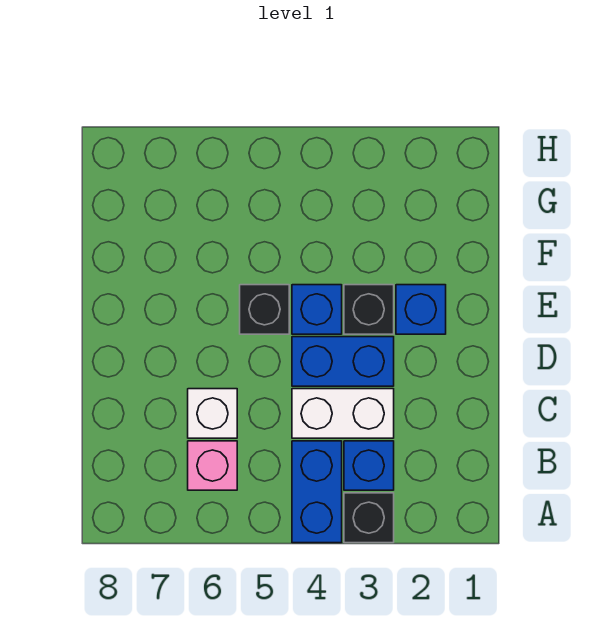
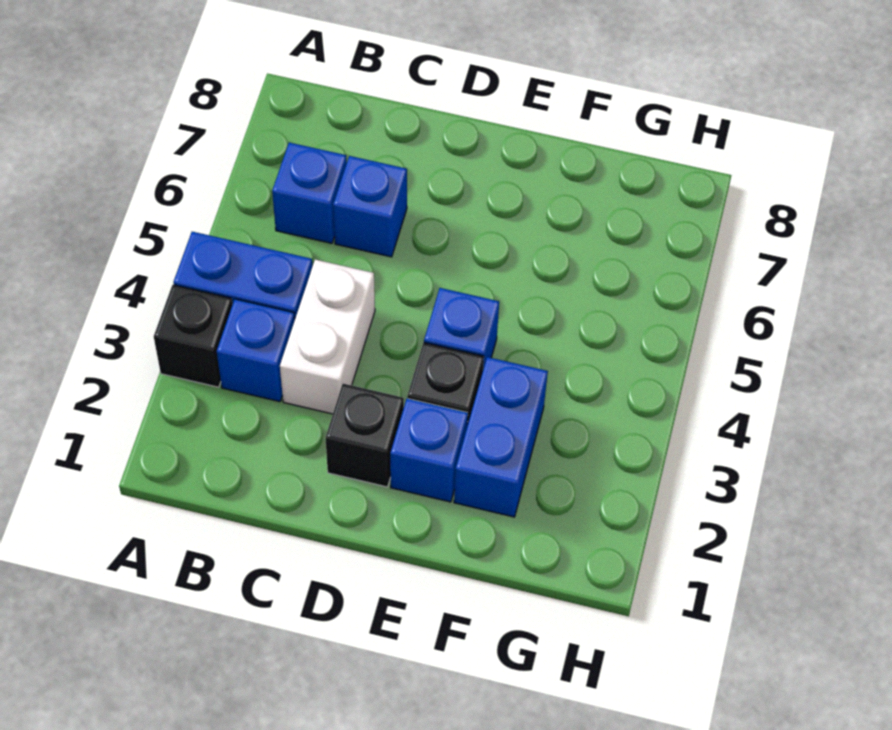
pink 1x1 brick [188,441,237,490] -> blue 1x1 brick [272,143,347,243]
white 1x1 brick [188,389,237,438] -> blue 1x1 brick [333,156,407,257]
blue 1x2 brick [292,337,394,386] -> blue 1x2 brick moved to [454,357,548,517]
black 1x1 brick [240,285,289,334] -> black 1x1 brick moved to [325,384,404,487]

